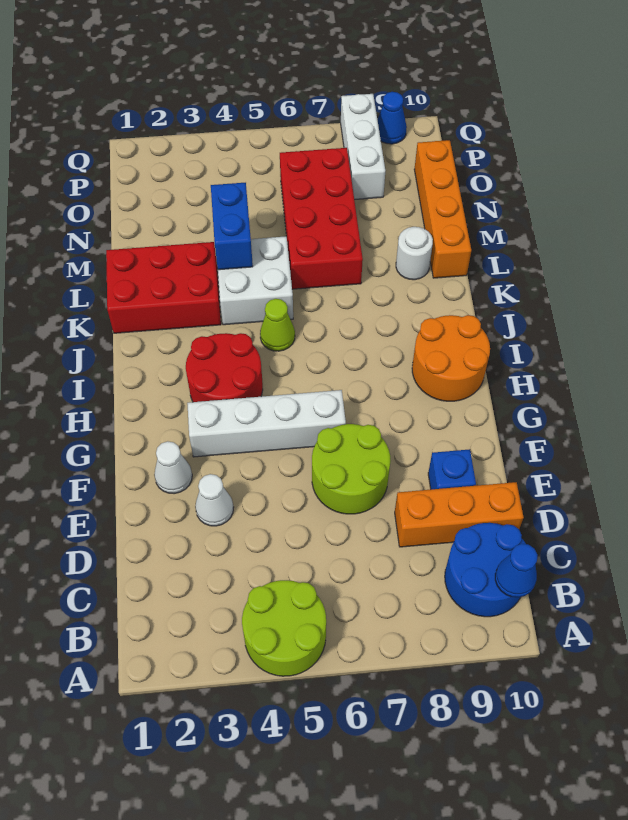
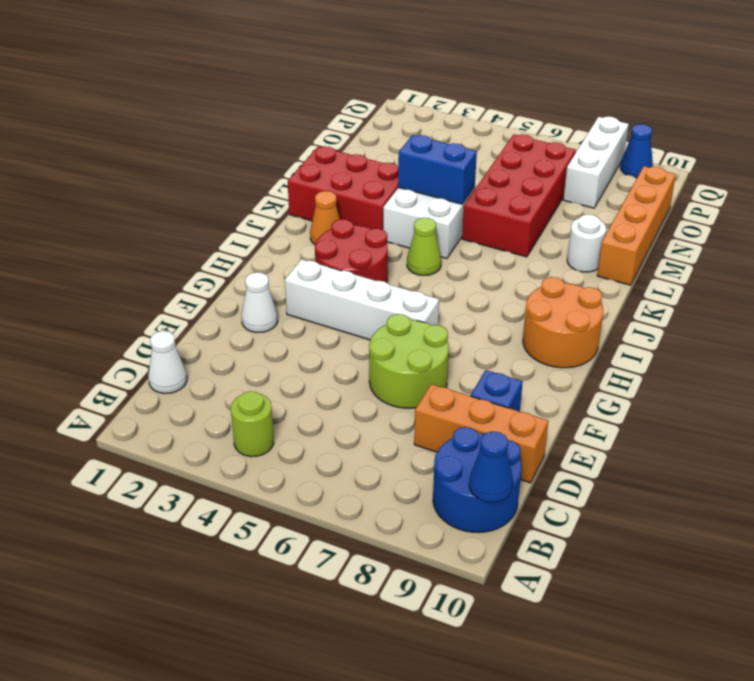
lime 2x2 round brick [242,580,326,676] -> lime 1x1 round brick [231,391,274,457]
white 1x1 cone [195,474,234,526] -> white 1x1 cone moved to [148,331,187,394]
none -> orange 1x1 cone [310,191,340,244]
blue 1x2 brick [211,183,253,270] -> blue 1x2 brick turned to [398,135,477,204]

